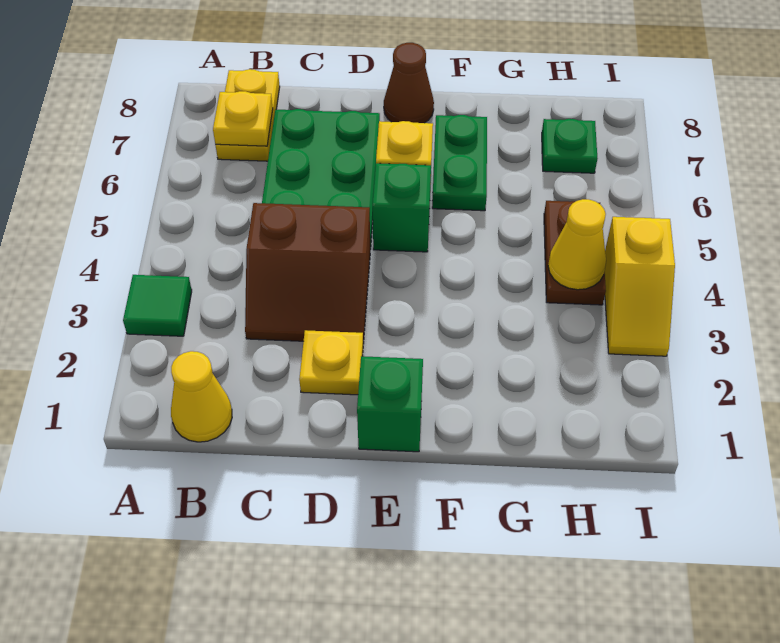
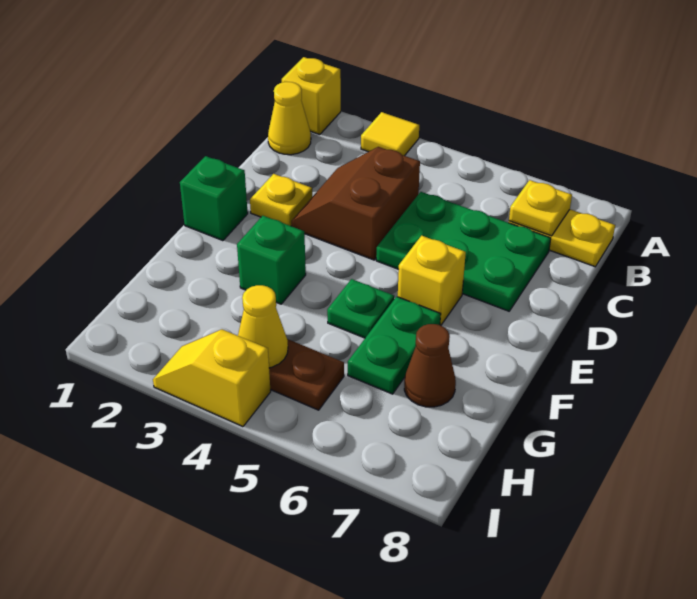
none -> yellow 1x1 brick [282,57,341,135]
green 1x1 tile [123,275,192,336] -> yellow 1x1 tile [361,112,419,156]
green 1x1 brick [373,163,431,252] -> green 1x1 brick moved to [237,216,306,304]
brown 1x1 cone [384,43,434,123] -> brown 1x1 cone moved to [404,324,456,407]
green 1x2 plate [432,115,487,211] -> green 1x2 plate turned to [348,297,441,394]
green 1x1 plate [542,119,597,173] -> green 1x1 plate moved to [327,279,394,338]

